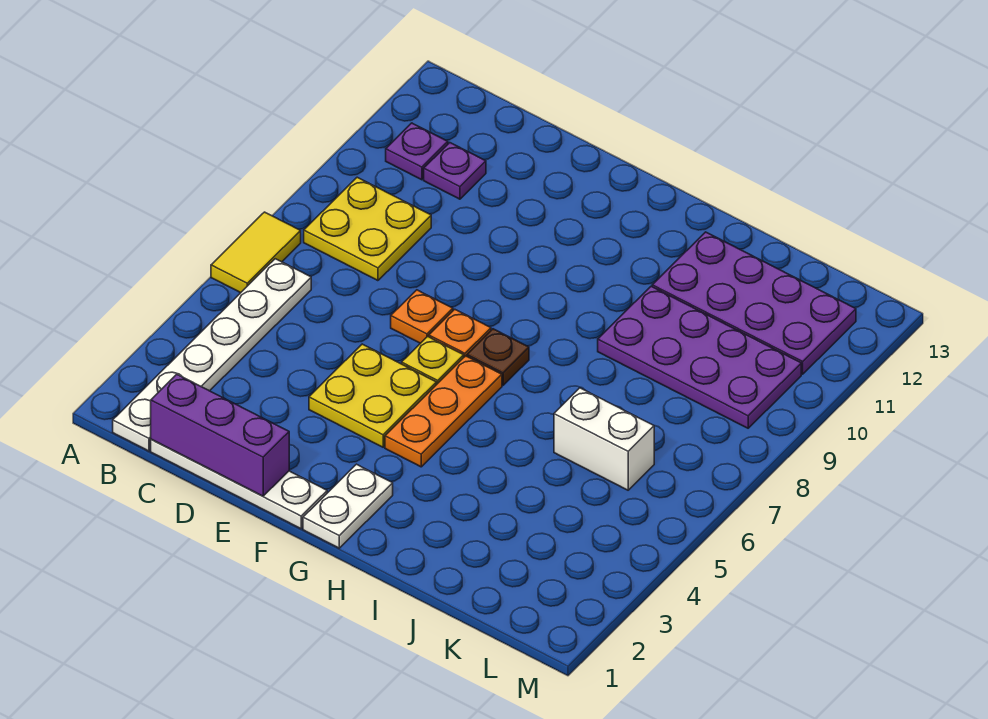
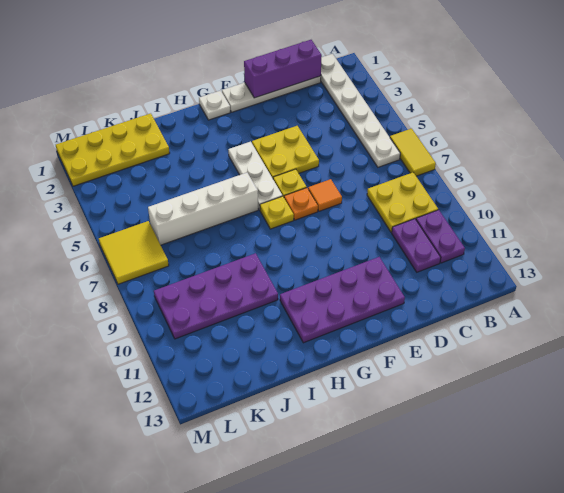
purple 1x1 plate [386,123,448,180] -> purple 1x2 plate [416,210,465,263]
purple 1x1 plate [424,143,486,199] -> purple 1x2 plate [392,219,441,272]
orange 1x1 plate [391,290,453,343] -> orange 1x1 tile [308,179,342,211]
white 1x2 plate [303,464,393,548] -> white 1x1 plate [199,90,230,120]
orange 1x3 plate [385,356,502,467] -> white 1x3 plate [228,142,282,210]
brown 1x1 plate [467,329,529,385] -> yellow 1x1 plate [260,196,294,229]
purple 2x4 plate [652,232,856,374] -> purple 2x4 plate moved to [280,257,405,343]
none -> yellow 2x4 plate [56,113,170,186]
white 1x2 brick [554,388,654,490] -> white 1x4 brick [148,173,258,245]
none -> yellow 2x2 tile [99,221,169,284]

